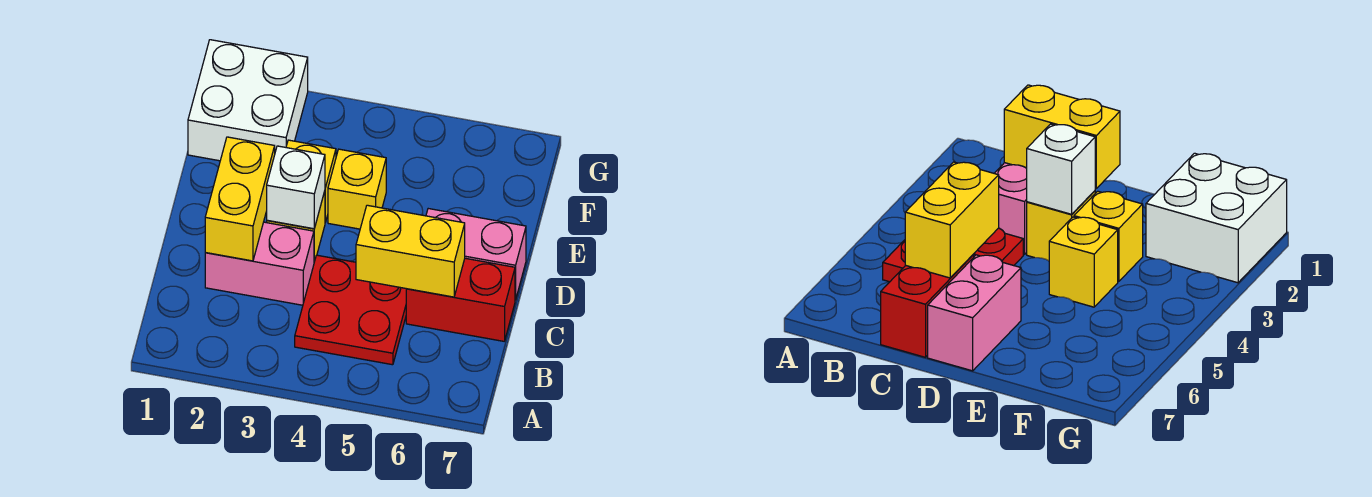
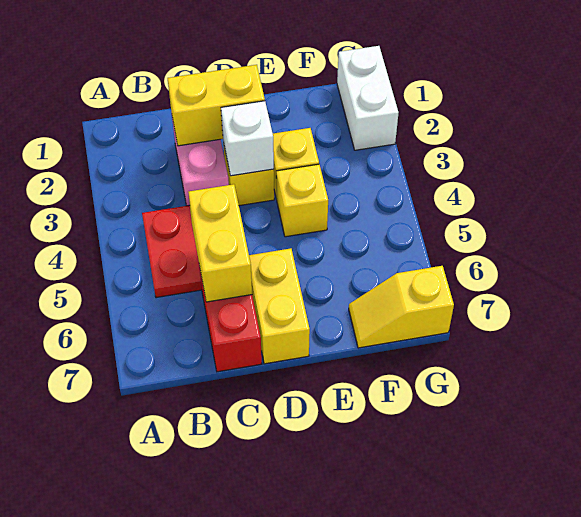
pink 1x2 brick [426,209,526,300] -> yellow 1x2 brick [249,248,310,364]
white 2x2 brick [188,40,308,161] -> white 1x2 brick [337,46,398,150]
none -> yellow 1x2 slope [349,266,454,348]

